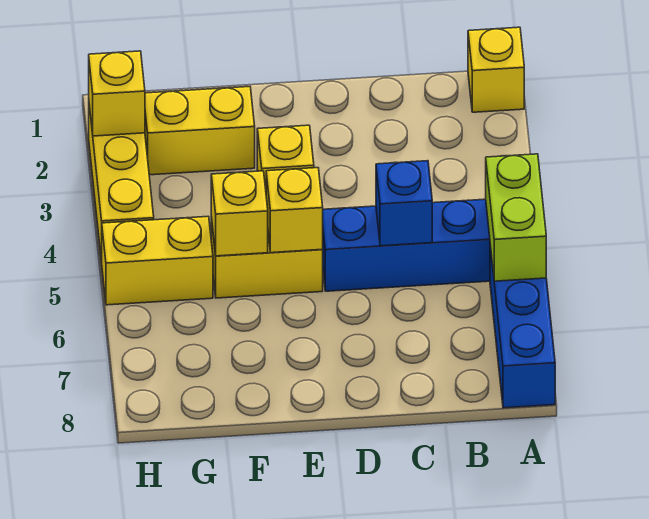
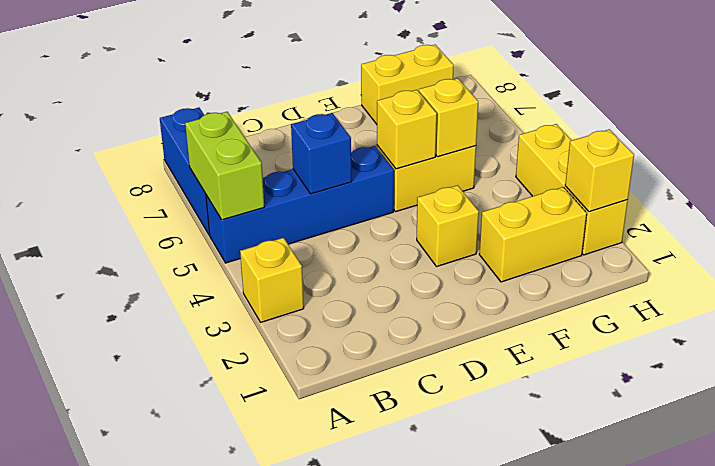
yellow 1x1 brick [468,27,524,112] -> yellow 1x1 brick moved to [240,238,304,322]
yellow 1x2 brick [102,216,213,305] -> yellow 1x2 brick moved to [361,45,454,124]

